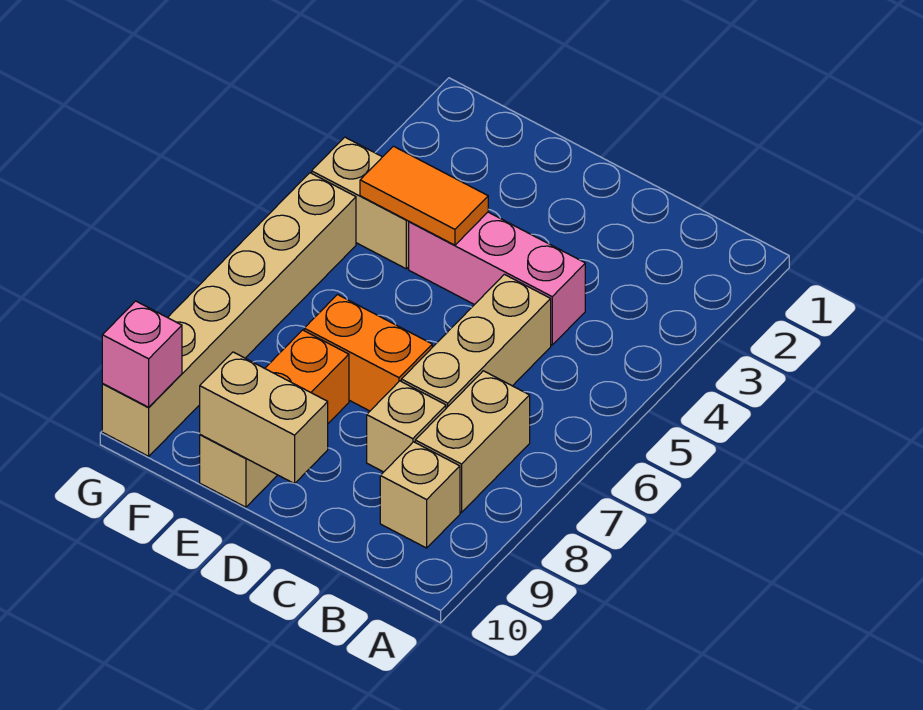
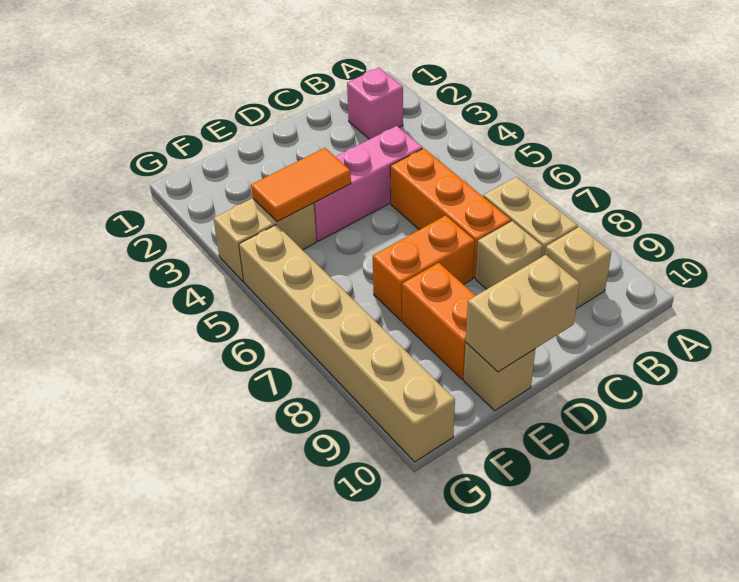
tan 1x3 brick [401,274,551,408] -> orange 1x3 brick [390,148,511,278]
pink 1x1 brick [102,301,182,407] -> pink 1x1 brick moved to [347,68,403,139]

